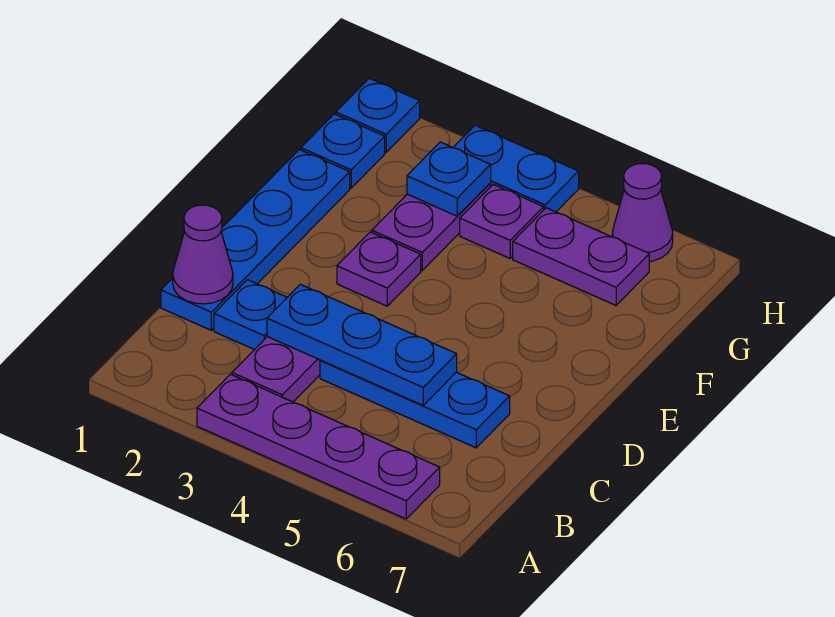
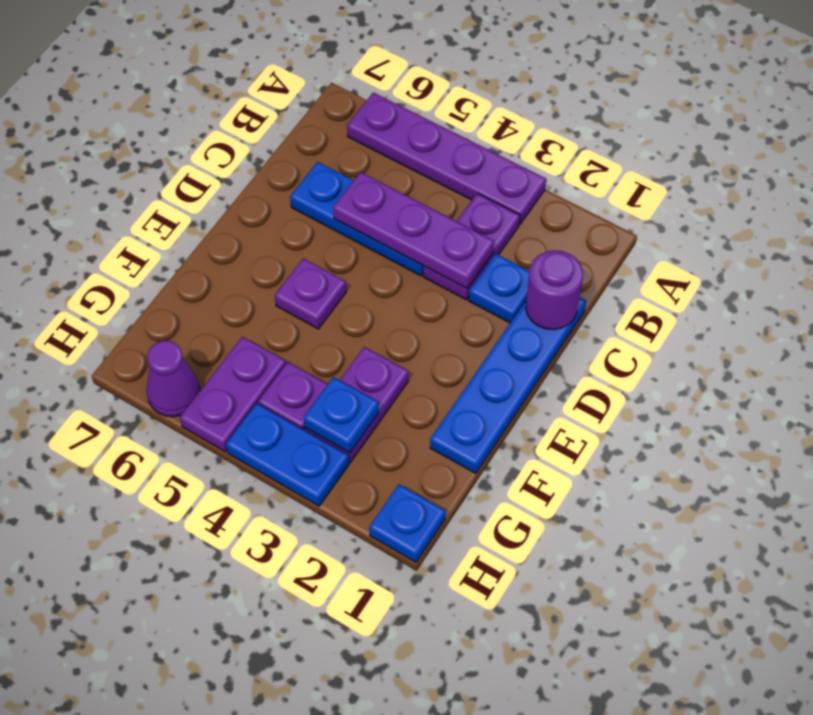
purple 1x1 cone [173,205,233,304] -> purple 1x1 round brick [526,250,583,330]
blue 1x3 plate [267,284,457,405] -> purple 1x3 plate [333,172,494,288]
purple 1x1 plate [337,232,421,306] -> purple 1x1 plate moved to [275,258,346,329]
blue 1x1 plate [301,114,385,188] -> none
purple 1x2 plate [513,208,649,305] -> purple 1x2 plate turned to [180,337,286,452]

